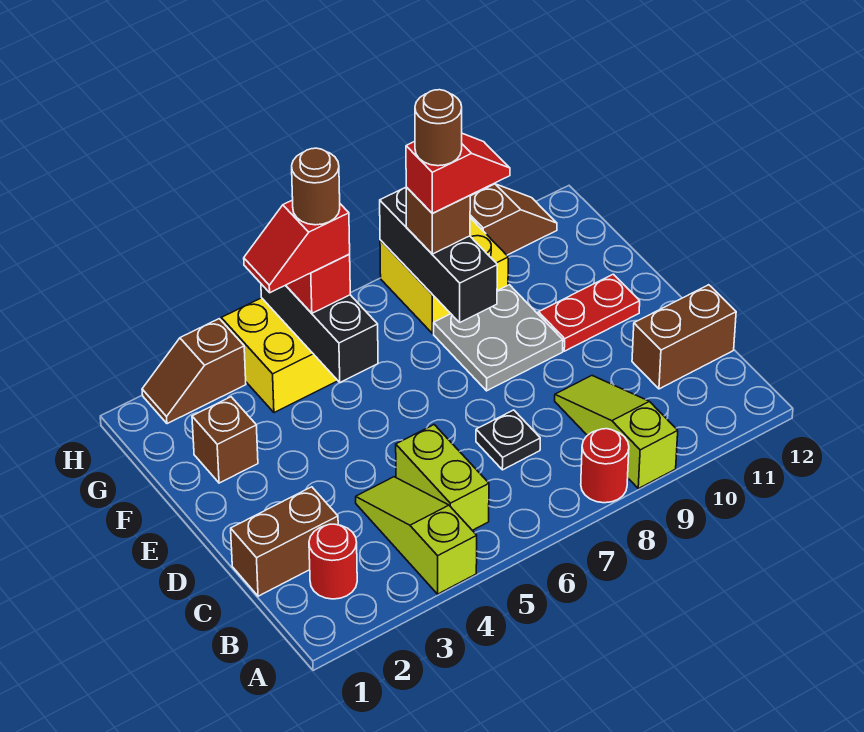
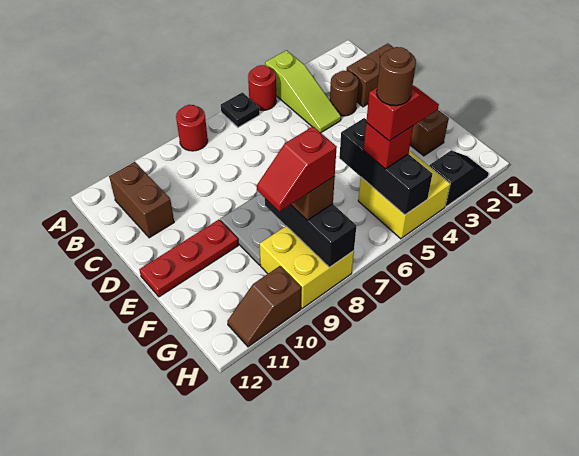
lime 1x3 slope [555,376,678,489] -> none
red 1x1 round brick [309,524,357,599] -> red 1x1 round brick moved to [248,65,276,110]
lime 1x2 brick [396,425,489,530] -> none
black 1x1 plate [476,410,540,470] -> black 1x1 plate moved to [221,92,260,127]
brown 1x2 brick [632,285,736,389] -> brown 1x2 brick turned to [109,162,174,238]
red 1x2 plate [538,274,640,351] -> red 1x3 plate [139,220,238,297]
brown 1x1 round brick [415,90,462,166] -> brown 1x1 round brick moved to [330,71,359,116]
brown 1x2 slope [142,319,246,424] -> black 1x2 slope [429,150,489,207]

